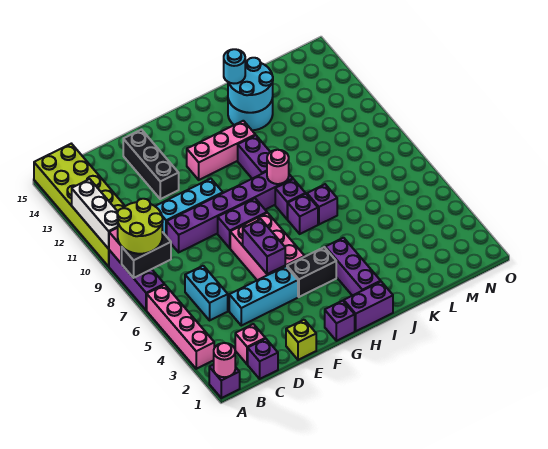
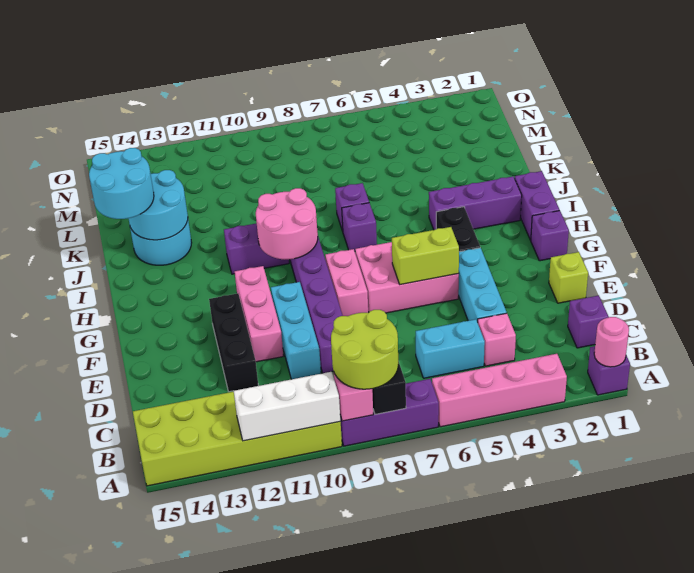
pink 1x1 brick [235,324,265,364] -> pink 1x1 brick moved to [478,313,516,366]
black 1x3 brick [123,130,179,199] -> black 1x3 brick turned to [209,293,258,392]
purple 1x2 brick [243,219,285,274] -> lime 1x2 brick [392,227,459,285]
purple 1x2 brick [218,198,267,248] -> pink 1x2 brick [325,249,368,316]
pink 1x3 brick [187,121,255,180] -> pink 1x3 brick moved to [235,266,283,362]
purple 1x1 brick [275,179,305,219] -> none
pink 1x1 round brick [267,150,289,184] -> pink 2x2 round brick [256,188,318,259]
cyan 1x1 round brick [224,49,245,83] -> cyan 2x2 round brick [89,148,154,219]

